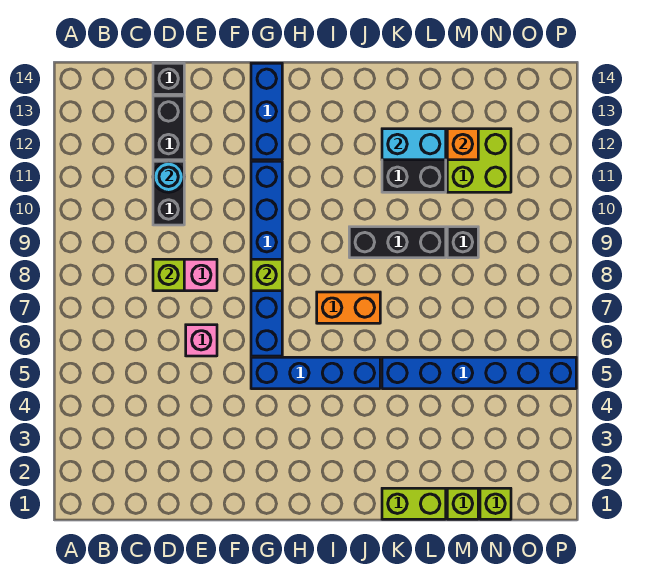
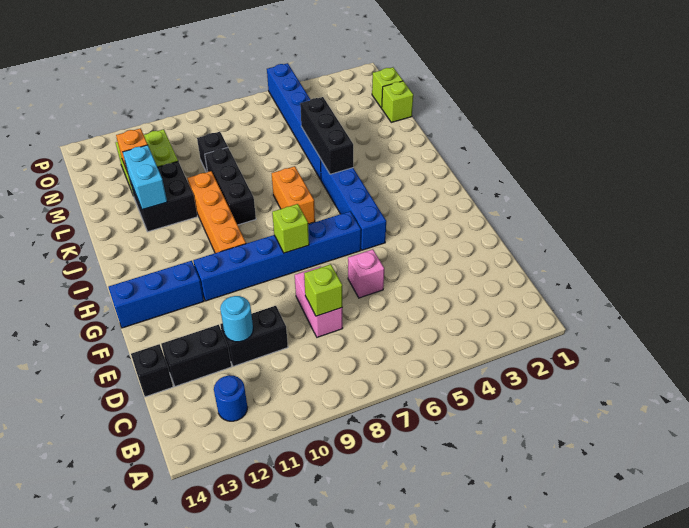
none -> blue 1x1 round brick [214,375,248,421]
none -> orange 1x4 brick [187,171,246,253]
none -> black 1x3 brick [300,97,353,174]
lime 1x2 brick [382,488,446,519] -> none

